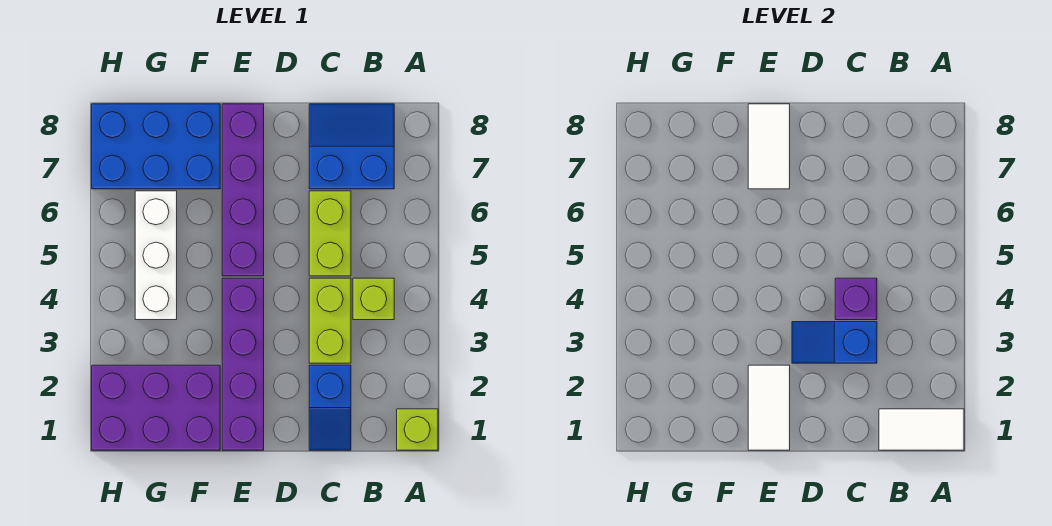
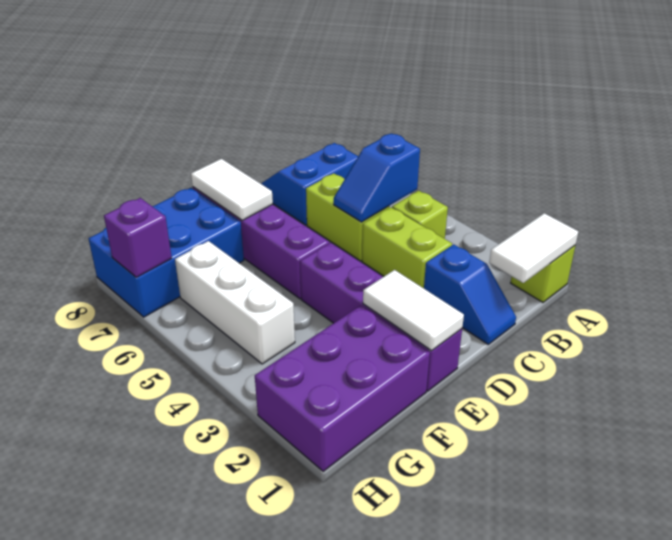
blue 1x2 slope [792,322,877,363] -> blue 1x2 slope moved to [334,133,420,222]
purple 1x1 brick [835,278,877,320] -> purple 1x1 brick moved to [104,198,172,277]

